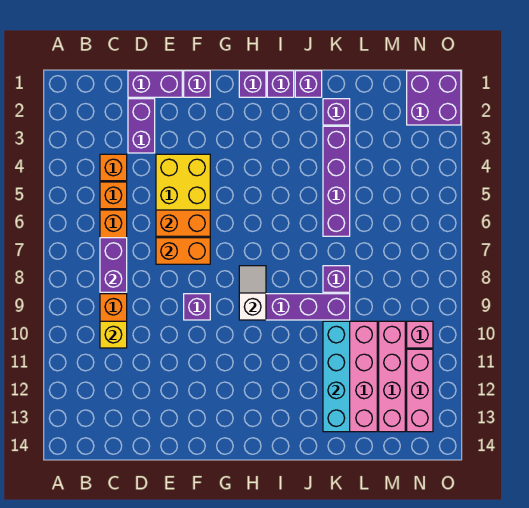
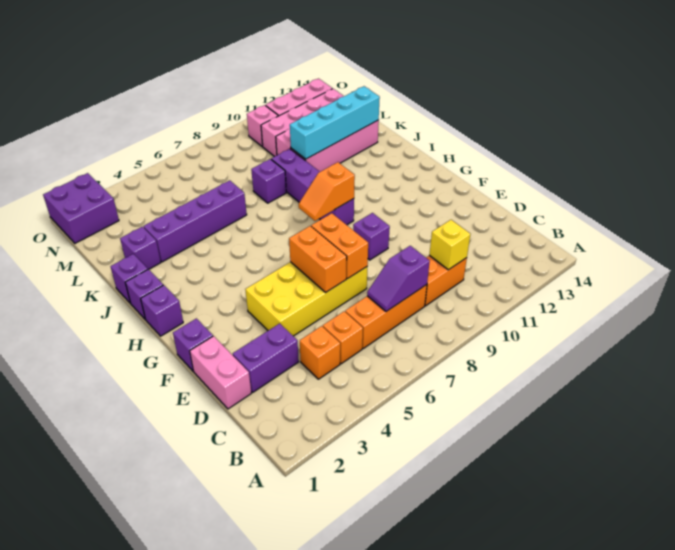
purple 1x2 brick [100,238,127,292] -> purple 1x2 slope [367,246,430,312]
purple 1x2 brick [128,71,182,97] -> pink 1x2 brick [190,336,251,409]
white 1x2 slope [239,266,266,320] -> orange 1x2 slope [299,162,355,221]

